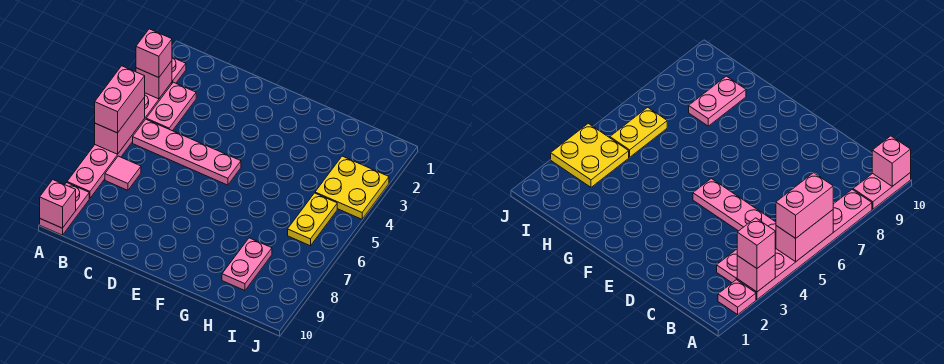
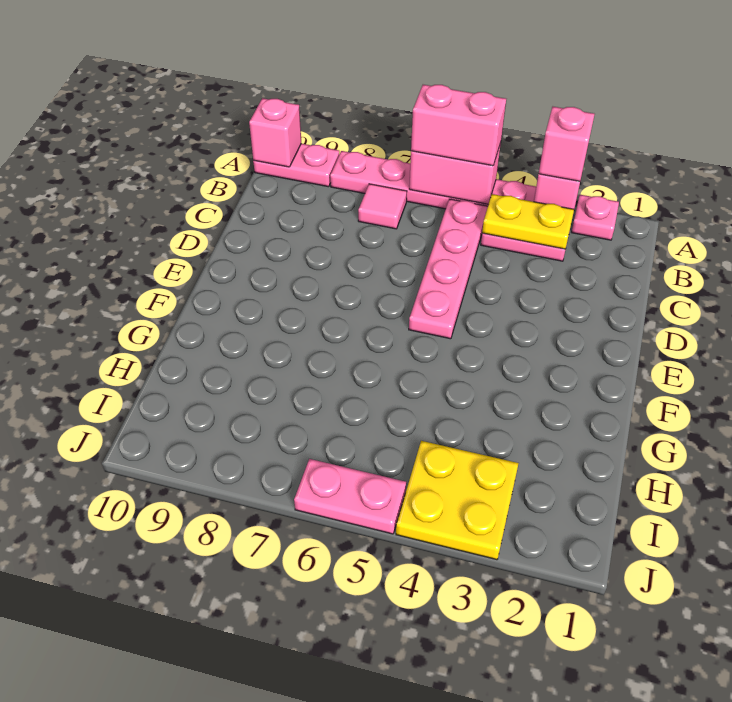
pink 1x2 plate [222,238,272,291] -> pink 1x2 plate moved to [294,459,406,534]
yellow 1x2 plate [288,193,337,246] -> yellow 1x2 plate moved to [482,194,574,249]

